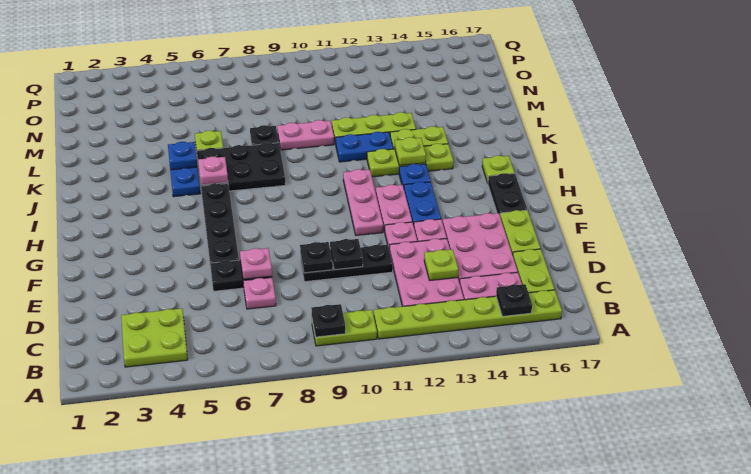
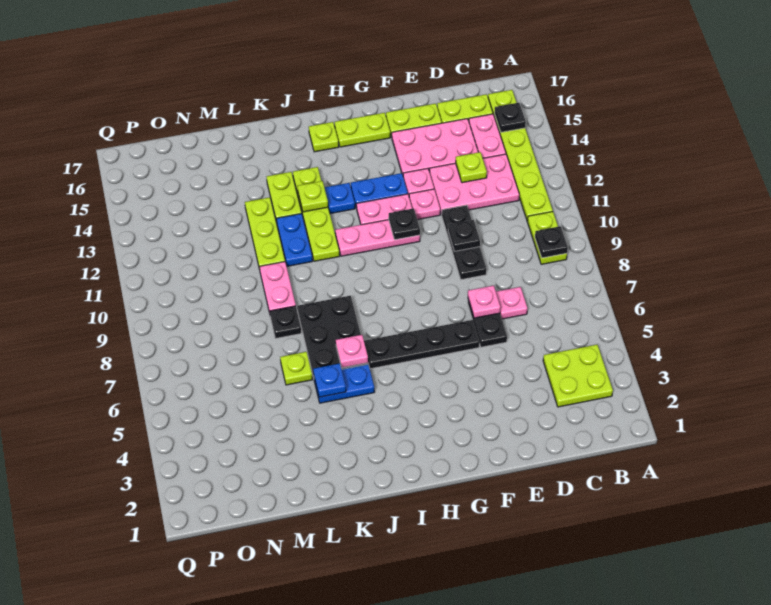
black 1x1 plate [300,242,333,273] -> black 1x1 plate moved to [389,208,420,240]
black 1x2 plate [488,173,527,215] -> lime 1x2 plate [335,113,390,147]
lime 1x3 plate [367,143,453,177] -> lime 1x4 plate [293,167,340,261]

